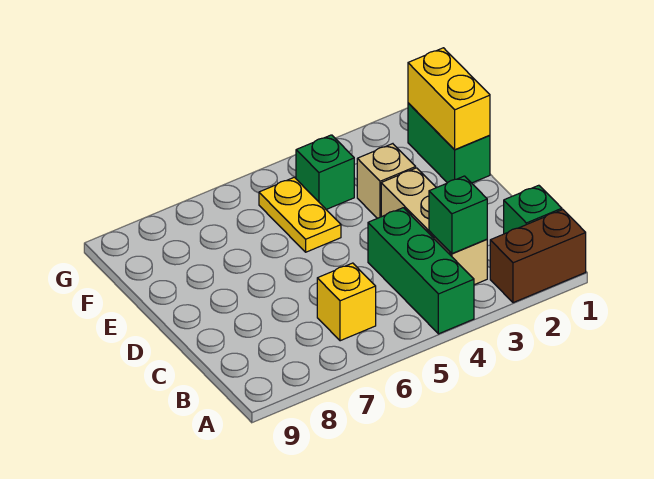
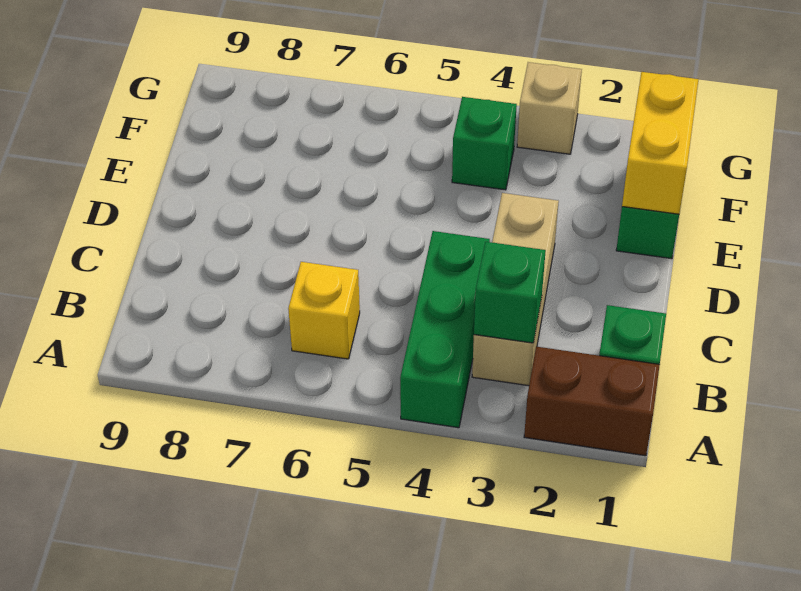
tan 1x1 brick [357,144,416,218] -> tan 1x1 brick moved to [517,62,582,154]
yellow 1x2 plate [259,177,341,252] -> none

